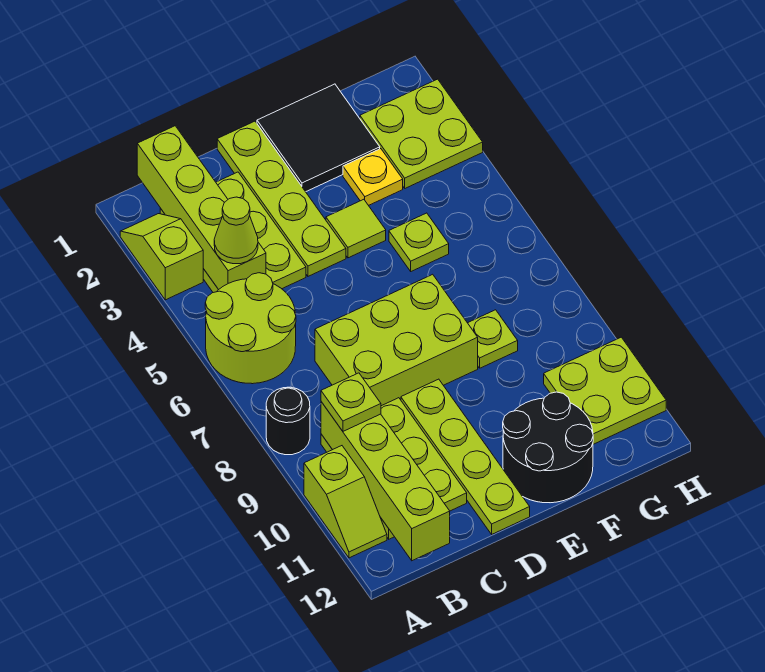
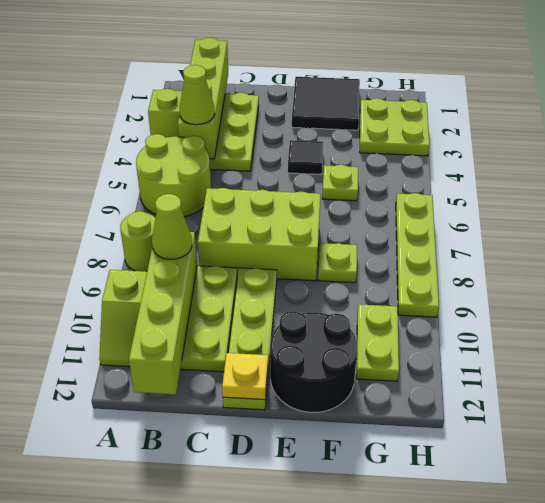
black 1x1 round brick [266,387,310,455] -> lime 1x1 round brick [120,211,155,271]
lime 1x1 plate [321,373,381,431] -> lime 1x1 cone [152,194,192,259]
lime 1x4 plate [217,121,346,276] -> lime 1x4 plate moved to [396,193,439,317]
lime 1x1 tile [326,199,386,258] -> black 1x1 tile [288,140,323,175]
yellow 1x1 plate [343,149,403,205] -> yellow 1x1 plate moved to [222,353,268,400]
lime 2x2 plate [544,337,666,444] -> lime 1x2 plate [356,304,399,381]

